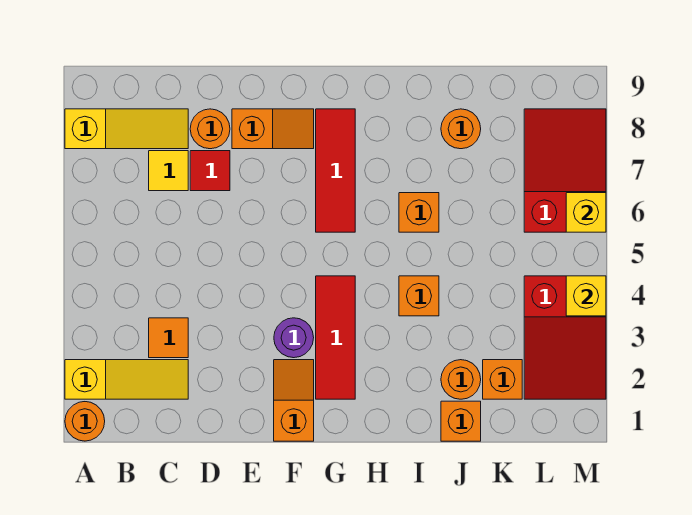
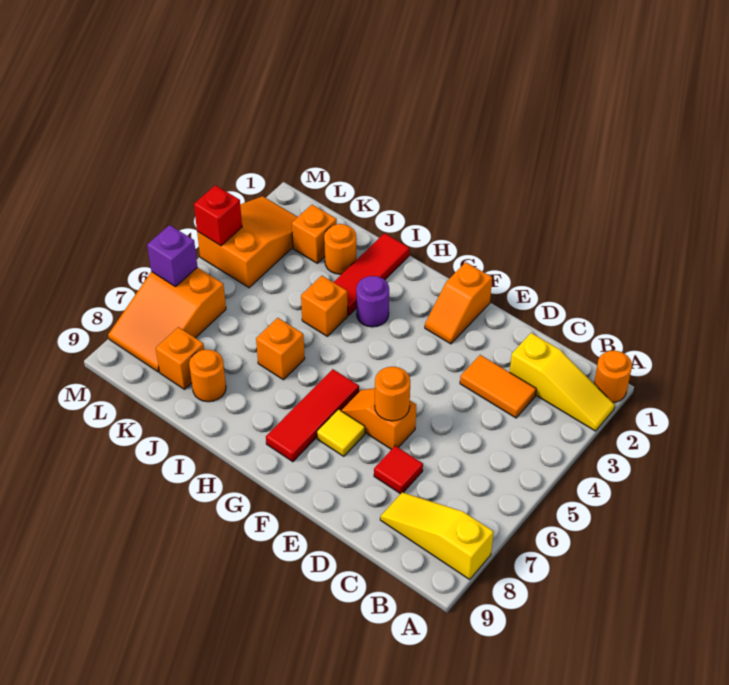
yellow 1x3 slope [65,360,188,399] -> yellow 1x3 slope turned to [510,333,615,431]
orange 1x1 tile [149,318,188,358] -> orange 1x2 tile [460,355,536,418]
yellow 1x1 tile [149,151,188,191] -> yellow 1x1 tile moved to [317,409,365,456]
orange 1x1 round brick [190,109,230,149] -> orange 1x1 round brick moved to [375,367,410,421]
orange 1x2 slope [232,109,314,149] -> orange 1x2 slope moved to [341,388,416,450]
purple 1x1 round brick [274,318,314,358] -> purple 1x1 round brick moved to [356,276,389,327]
red 1x3 tile [316,276,355,399] -> red 1x3 tile moved to [334,233,409,315]
orange 1x1 brick [441,401,481,441] -> orange 1x1 brick moved to [156,327,204,389]
red 2x3 slope [524,276,606,399] -> orange 2x3 slope [197,196,297,288]
red 2x3 slope [524,109,606,232] -> orange 2x3 slope [108,267,226,372]
yellow 1x1 brick [566,276,606,316] -> red 1x1 brick [194,185,242,246]
yellow 1x1 brick [566,193,606,232] -> purple 1x1 brick [147,225,197,287]

